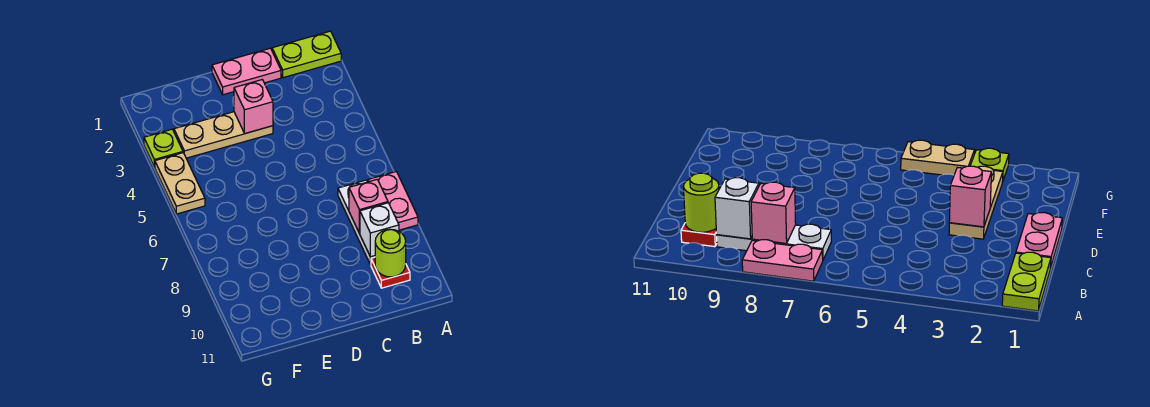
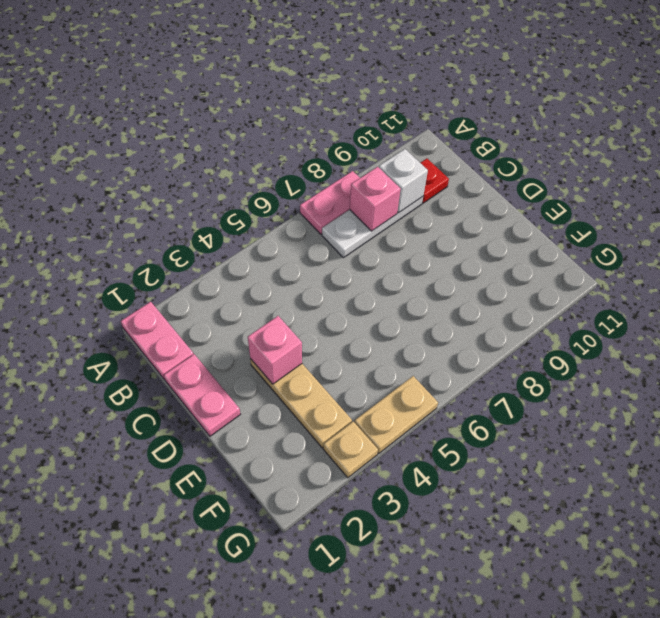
lime 1x2 plate [272,31,341,78] -> pink 1x2 plate [121,302,194,380]
lime 1x1 round brick [375,230,406,277] -> none
lime 1x1 plate [144,129,183,167] -> tan 1x1 plate [323,422,378,478]

